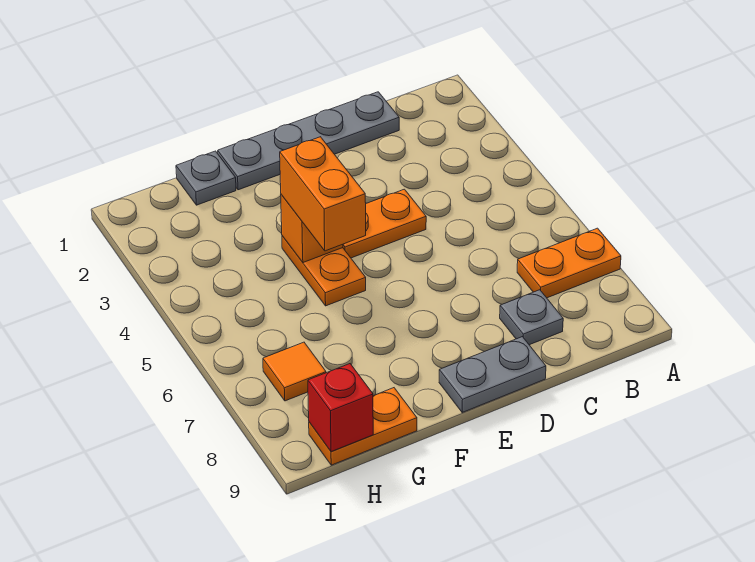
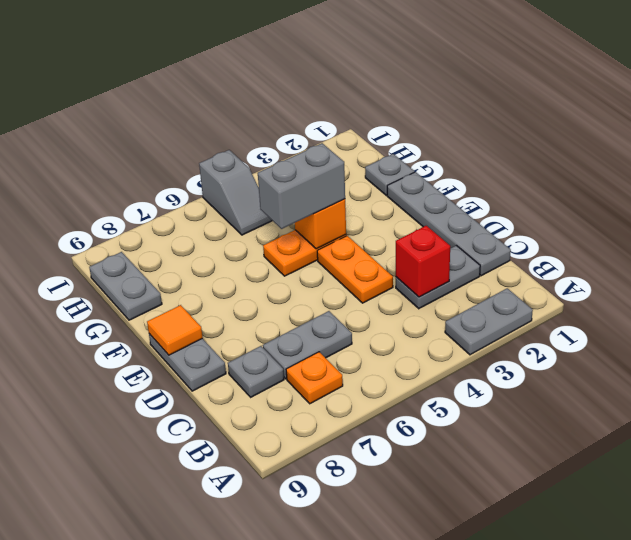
none -> grey 1x2 plate [445,288,533,355]
orange 1x2 plate [517,228,621,298] -> orange 1x1 plate [286,352,343,404]
none -> grey 1x2 plate [396,246,480,309]
none -> grey 1x2 plate [263,311,352,379]
orange 1x2 brick [280,137,366,251] -> grey 1x2 brick [258,143,345,229]
orange 1x2 plate [309,388,417,465] -> grey 1x2 plate [89,252,162,320]
none -> grey 1x2 slope [199,150,272,235]
orange 1x1 tile [263,342,326,401] -> orange 1x1 tile moved to [147,305,203,355]
red 1x1 brick [308,364,373,452] -> red 1x1 brick moved to [396,226,450,297]

